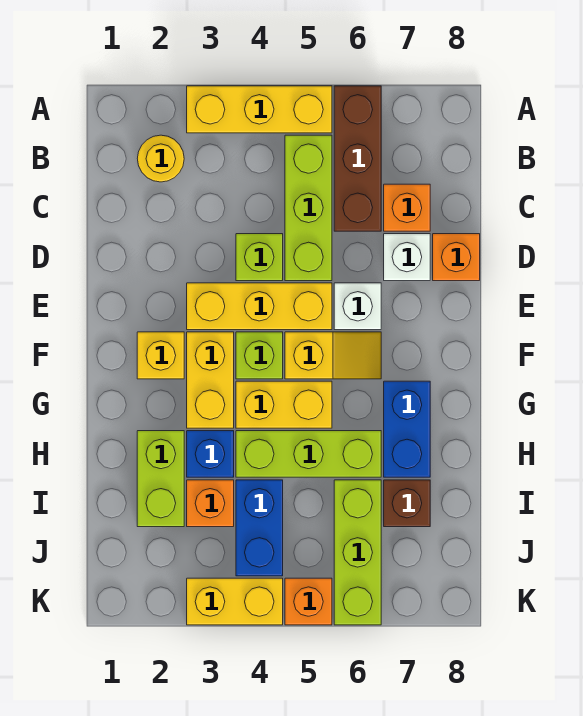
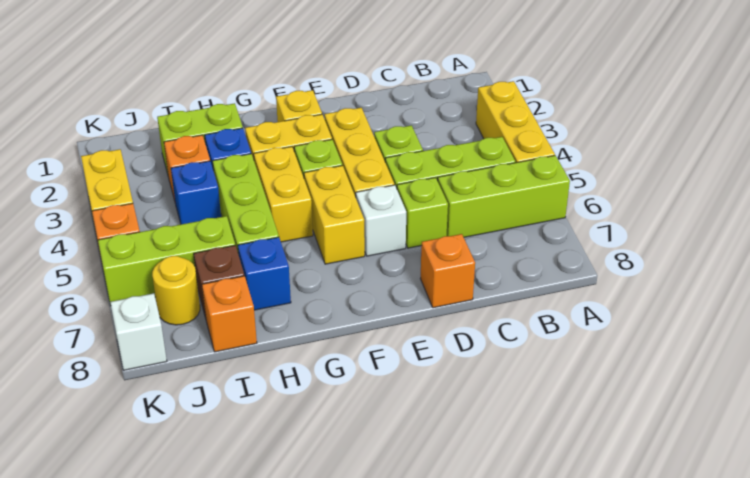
brown 1x3 brick [334,86,381,231] -> lime 1x3 brick [438,155,570,237]
yellow 1x1 round brick [137,135,184,182] -> yellow 1x1 round brick moved to [152,256,200,325]
orange 1x1 brick [384,184,430,231] -> orange 1x1 brick moved to [202,276,257,352]
none -> lime 1x1 brick [397,178,448,248]
white 1x1 brick [384,234,430,281] -> white 1x1 brick moved to [110,293,167,370]
yellow 1x2 slope [285,332,381,379] -> yellow 1x2 brick [304,165,365,264]
blue 1x2 brick [384,381,430,477] -> blue 1x1 brick [238,237,291,310]
blue 1x2 brick [236,480,283,576] -> blue 1x1 brick [171,161,221,224]

